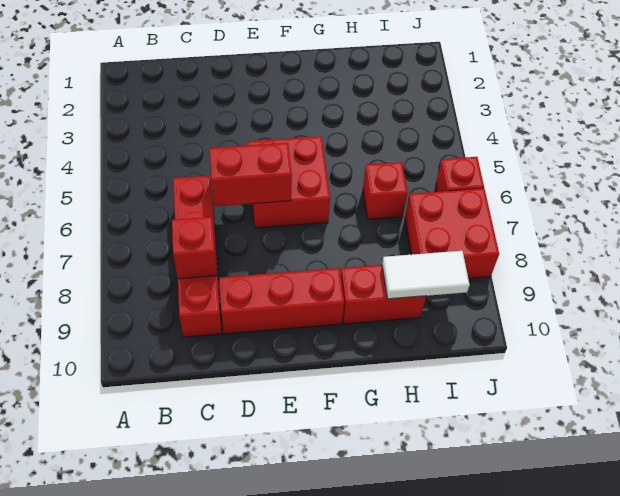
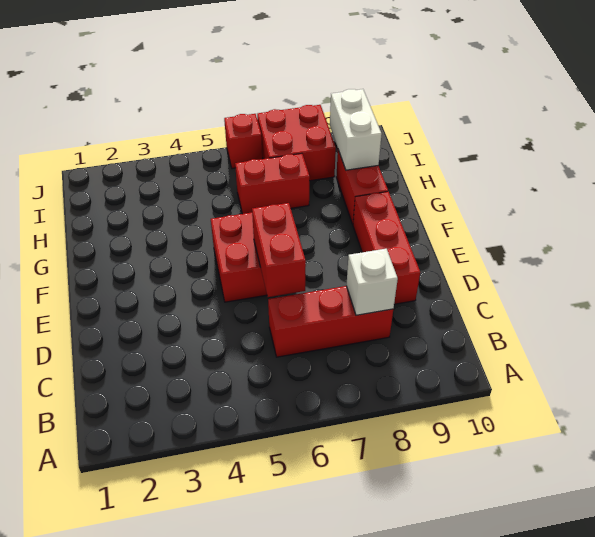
red 1x4 brick [173,176,222,337] -> red 1x3 brick [268,286,393,357]
red 1x1 brick [172,217,217,279] -> white 1x1 brick [346,249,398,315]
red 1x1 brick [363,162,408,219] -> red 1x2 brick [235,153,310,214]
white 1x2 tile [382,251,470,299] -> white 1x2 brick [330,89,382,170]

